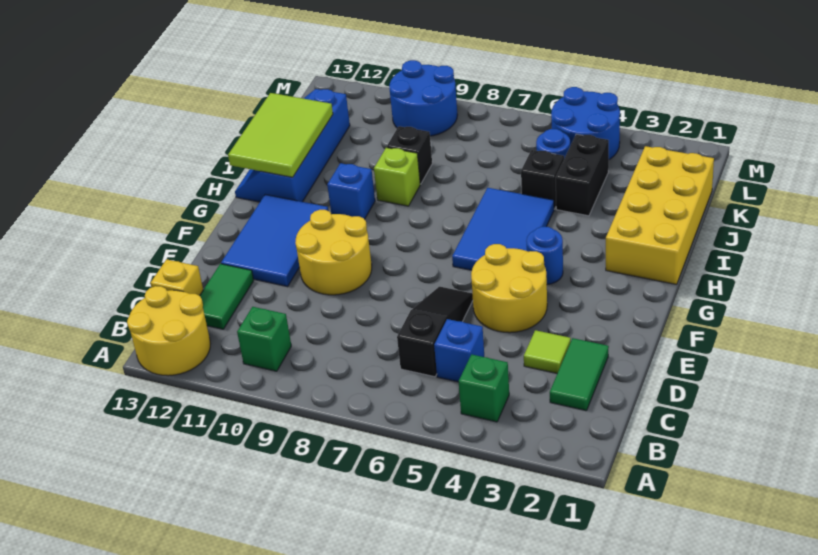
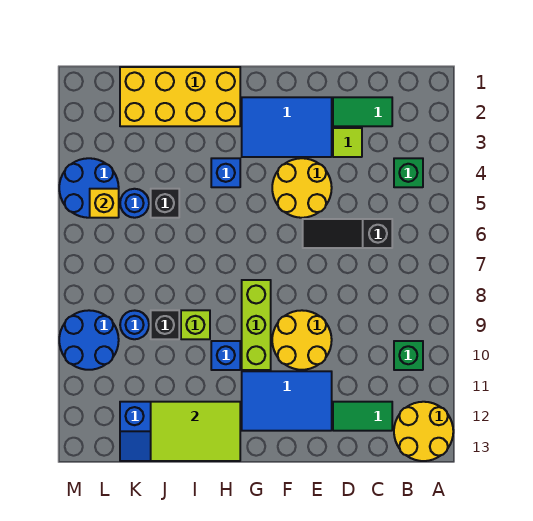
blue 1x1 brick [434,319,484,382] -> blue 1x1 brick moved to [211,158,240,187]
yellow 1x1 brick [150,259,203,296] -> yellow 1x1 brick moved to [90,189,119,218]
blue 1x1 round brick [526,227,563,284] -> blue 1x1 round brick moved to [120,310,149,339]
blue 2x3 tile [452,188,554,270] -> blue 2x3 tile moved to [242,97,332,157]
none -> lime 1x3 brick [242,280,271,370]
black 1x2 brick [556,134,609,216] -> none

